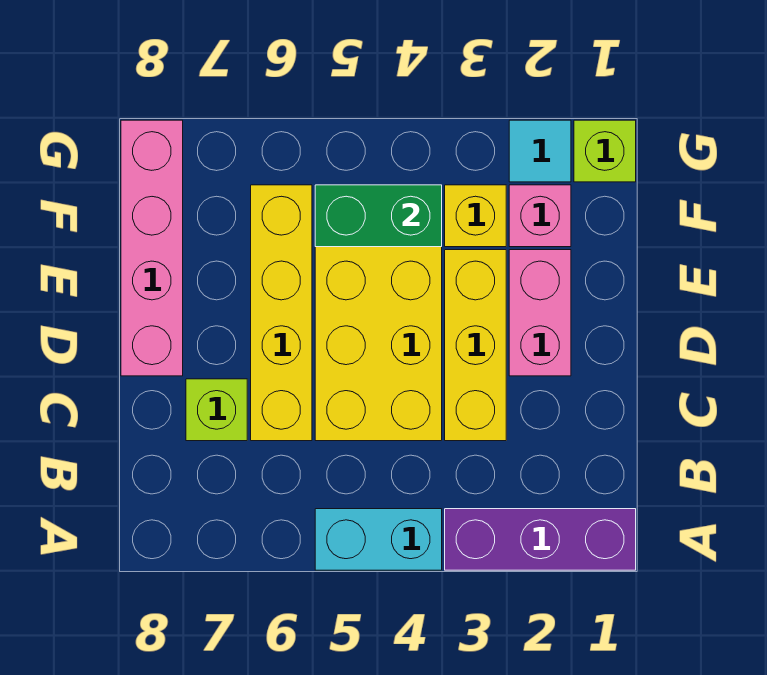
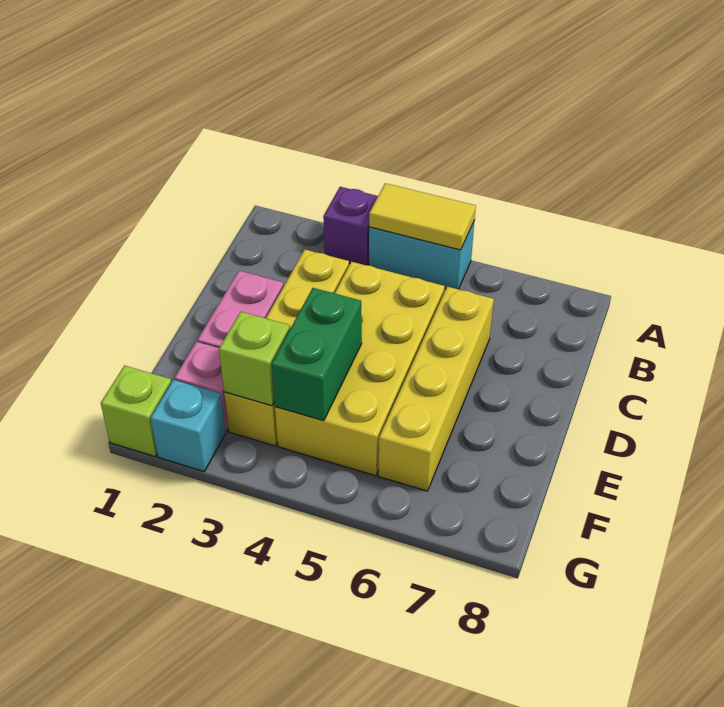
purple 1x3 brick [445,509,636,570] -> purple 1x1 brick [323,187,378,265]
none -> yellow 1x2 tile [369,183,476,250]
lime 1x1 brick [186,379,247,441] -> lime 1x1 brick moved to [219,312,290,406]
pink 1x4 brick [121,120,183,376] -> none
green 1x2 brick [315,185,442,247] -> green 1x2 brick turned to [271,288,362,421]
cyan 1x1 tile [509,120,571,182] -> cyan 1x1 brick [150,380,226,472]

